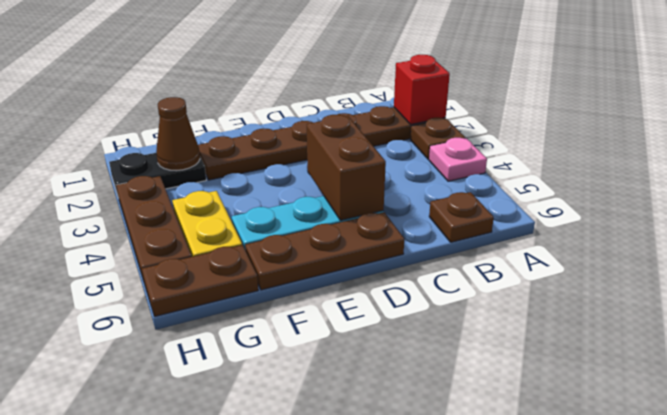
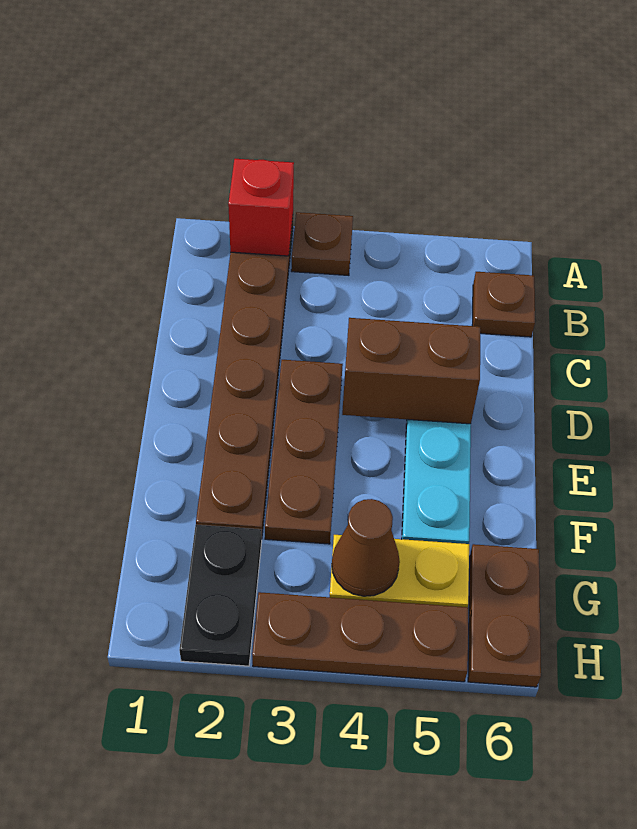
pink 1x1 plate [429,138,487,181] -> none
brown 1x3 plate [245,212,404,290] -> brown 1x3 plate moved to [265,360,343,544]
brown 1x1 cone [156,97,200,171] -> brown 1x1 cone moved to [332,499,400,596]

